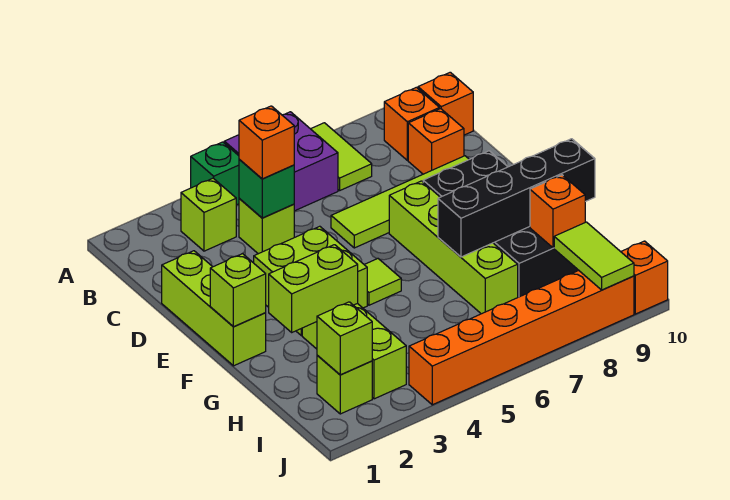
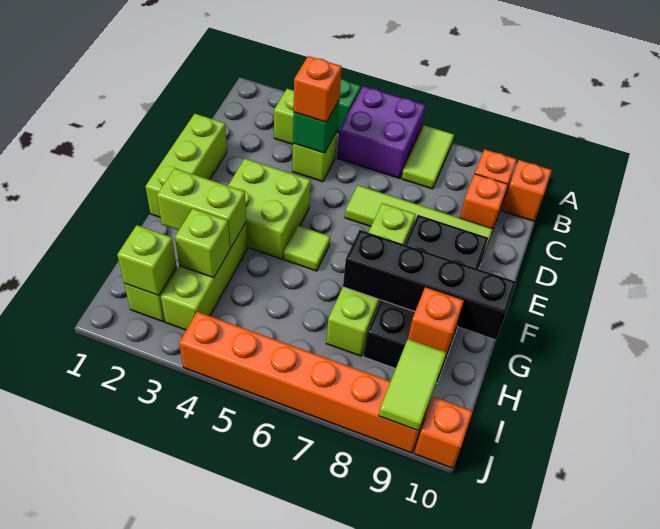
lime 1x1 brick [210,254,266,327] -> lime 1x1 brick moved to [175,209,230,278]

